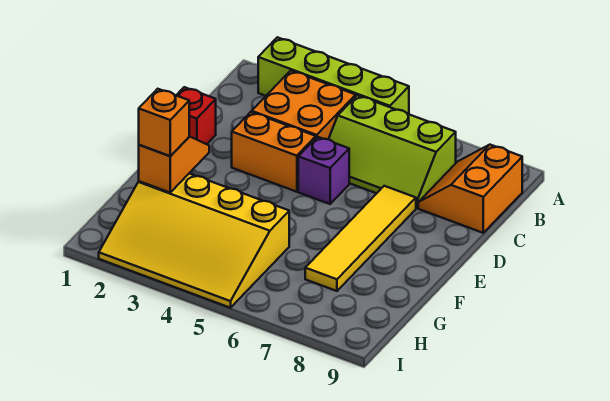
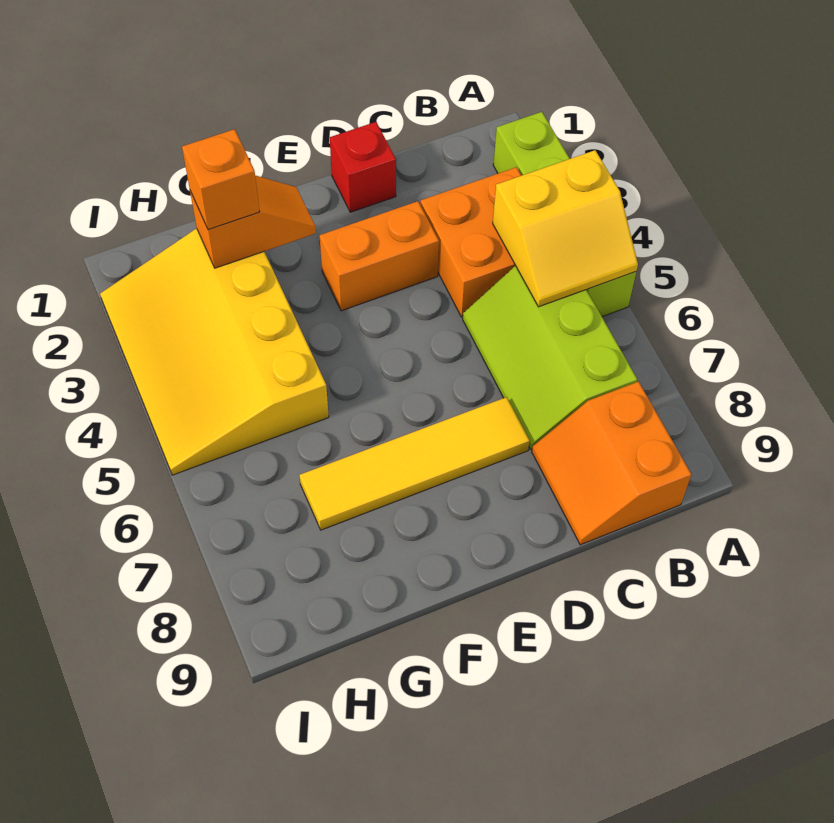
none -> yellow 2x2 slope [493,150,638,307]
orange 2x2 slope [418,145,522,233] -> orange 2x2 slope turned to [532,382,691,545]
orange 1x2 brick [232,112,316,192] -> orange 1x2 brick turned to [320,201,439,311]
purple 1x1 brick [298,137,349,204] -> none

